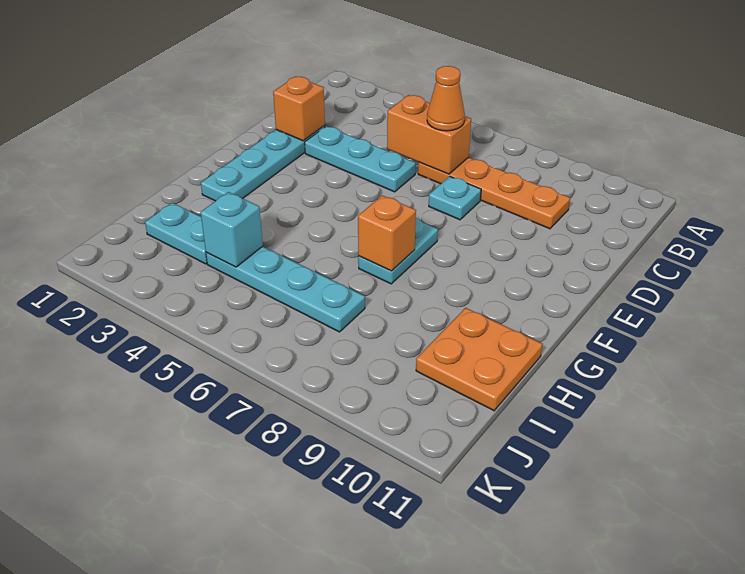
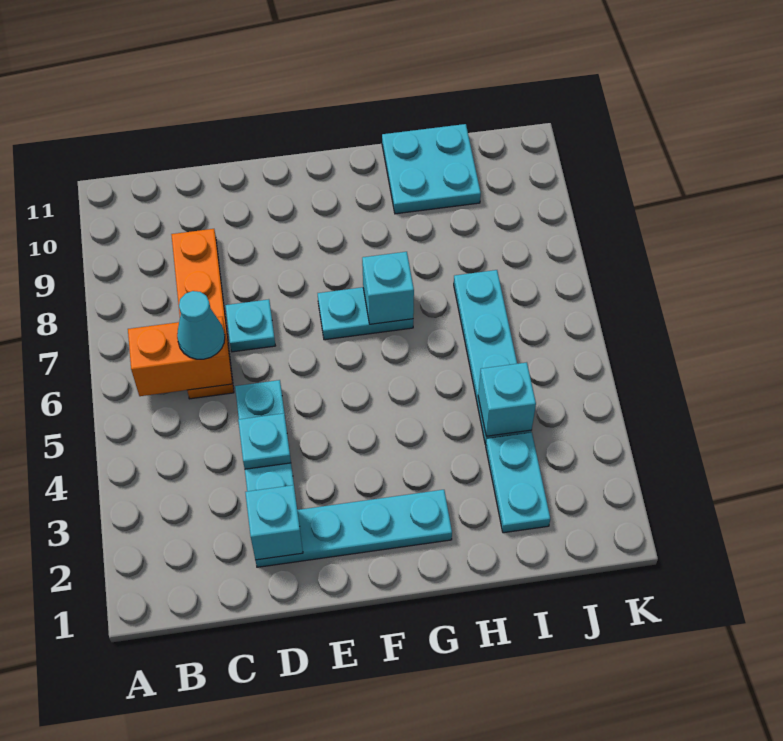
orange 1x2 brick [387,95,471,174] -> orange 1x2 brick turned to [128,317,232,396]
orange 1x1 cone [427,66,465,131] -> cyan 1x1 cone [177,291,225,359]
orange 1x1 brick [273,77,325,141] -> cyan 1x1 brick [245,485,303,560]
none -> cyan 1x1 plate [238,413,291,469]
orange 1x1 brick [358,195,416,271] -> cyan 1x1 brick [362,252,414,324]
orange 2x2 plate [416,308,542,411] -> cyan 2x2 plate [382,124,481,214]

